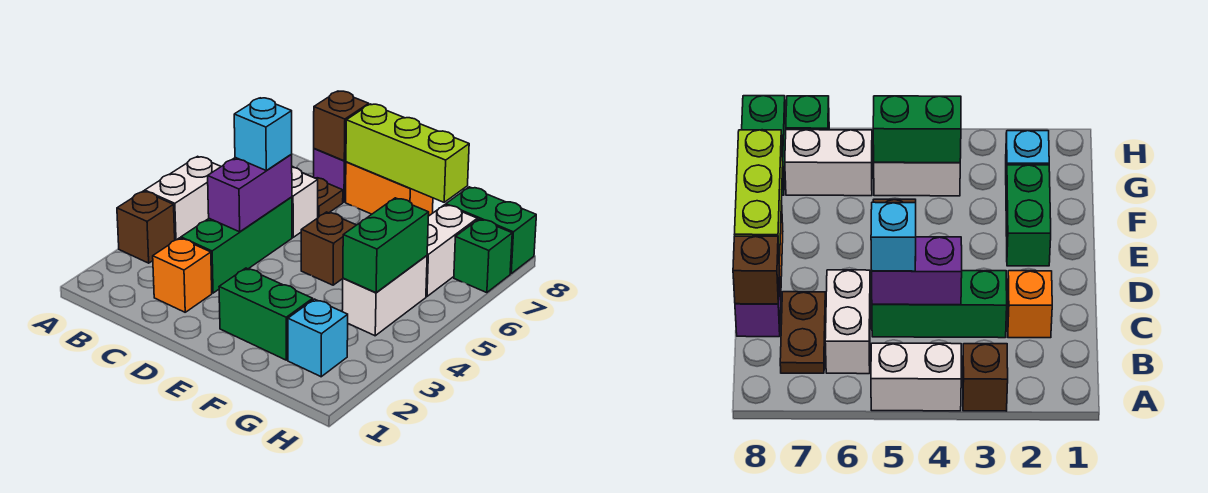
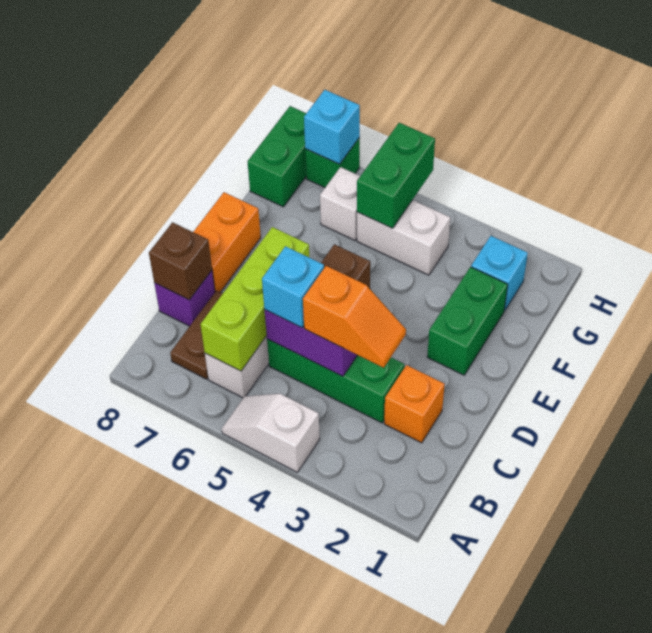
brown 1x1 brick [117,191,175,263] -> none
white 1x2 brick [145,156,221,240] -> white 1x2 slope [222,394,320,472]
none -> orange 1x2 slope [303,266,406,368]
lime 1x3 brick [346,104,469,202] -> lime 1x3 brick moved to [200,227,309,371]
green 1x2 brick [343,198,429,293] -> green 1x2 brick turned to [357,123,435,228]
white 1x2 brick [426,205,477,296] -> white 1x1 brick [320,167,360,240]
none -> cyan 1x1 brick [304,90,360,164]

